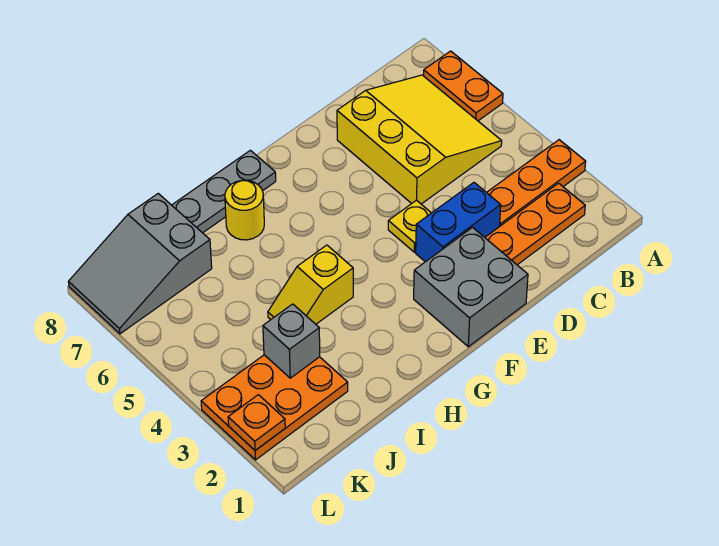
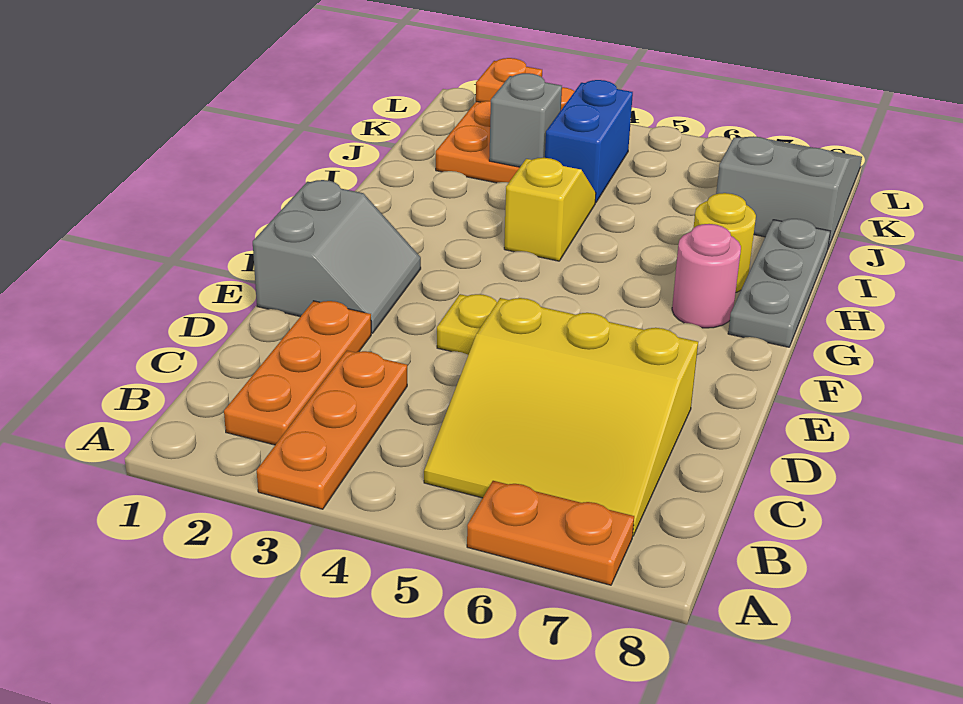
blue 1x2 brick [416,183,501,262] -> blue 1x2 brick moved to [545,80,633,203]
grey 2x2 brick [414,228,528,347] -> grey 2x2 slope [253,180,421,333]
none -> pink 1x1 round brick [672,224,741,328]

